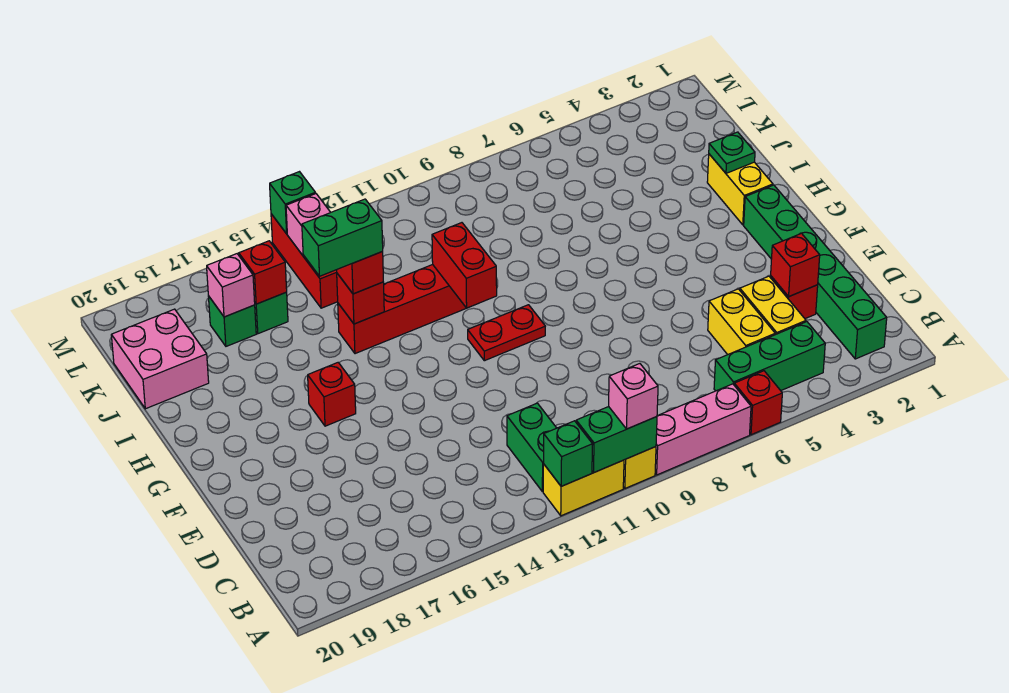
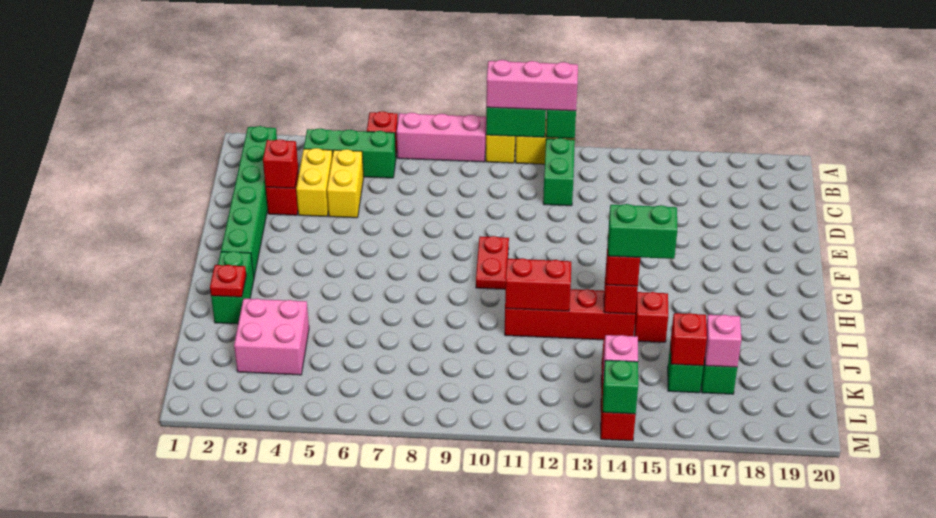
pink 1x1 brick [609,364,658,429] -> pink 1x3 brick [486,60,578,111]
red 1x2 plate [468,305,545,361] -> red 1x2 plate turned to [476,236,509,289]
red 1x1 brick [308,363,356,426] -> red 1x1 brick moved to [635,292,668,342]
yellow 1x2 brick [707,154,773,225] -> green 1x2 brick [211,251,254,324]
red 1x2 brick [432,223,497,308] -> red 1x2 brick turned to [505,258,571,311]
green 1x1 plate [709,132,755,173] -> red 1x1 plate [210,265,246,297]
pink 2x2 brick [111,309,209,409] -> pink 2x2 brick moved to [234,299,309,375]

